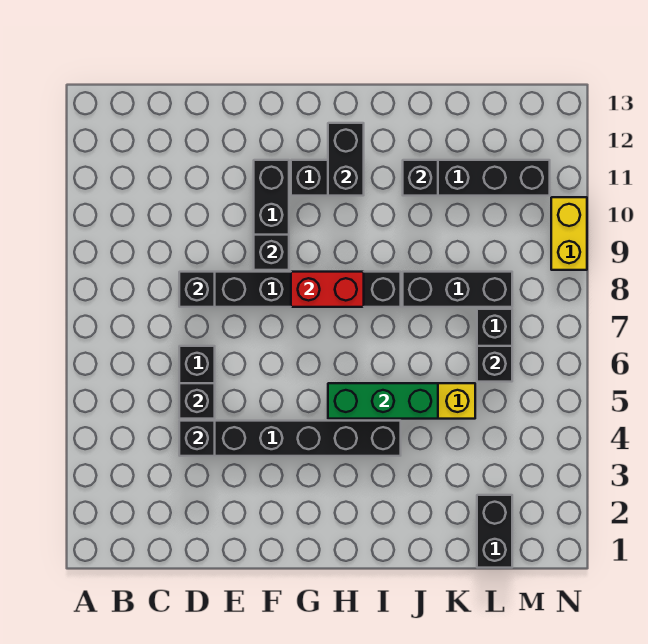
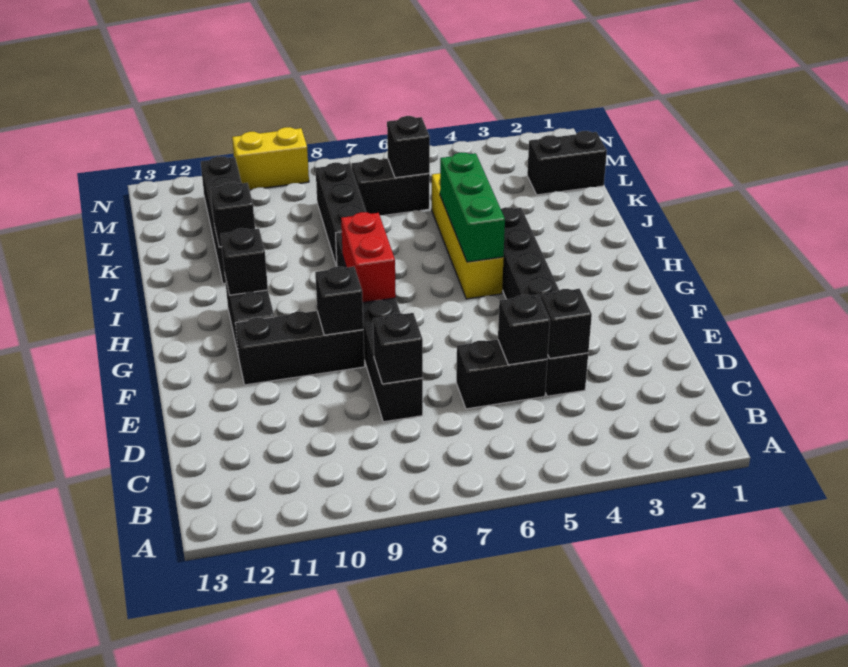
black 1x2 brick [328,123,364,196] -> black 1x1 brick [221,228,268,295]

